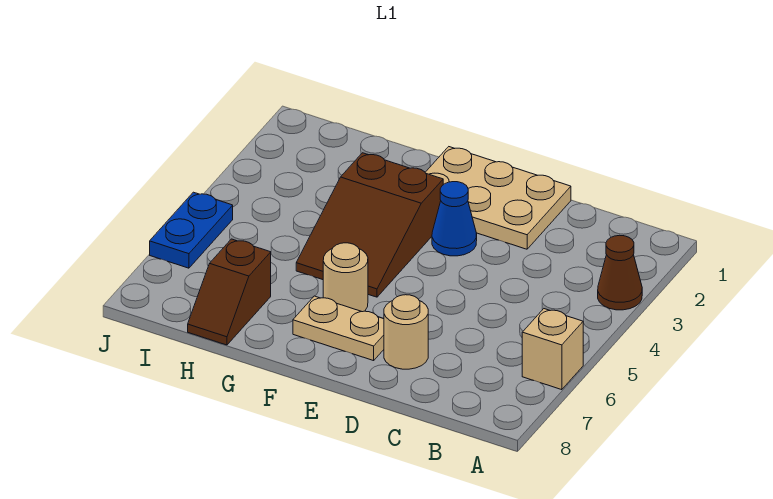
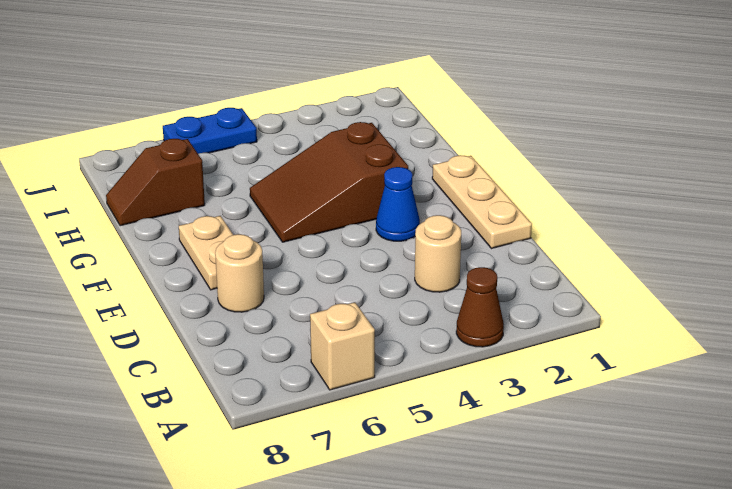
tan 2x3 plate [425,147,571,249] -> tan 1x3 plate [432,155,532,249]
tan 1x1 round brick [323,243,368,312] -> tan 1x1 round brick moved to [415,215,461,292]

